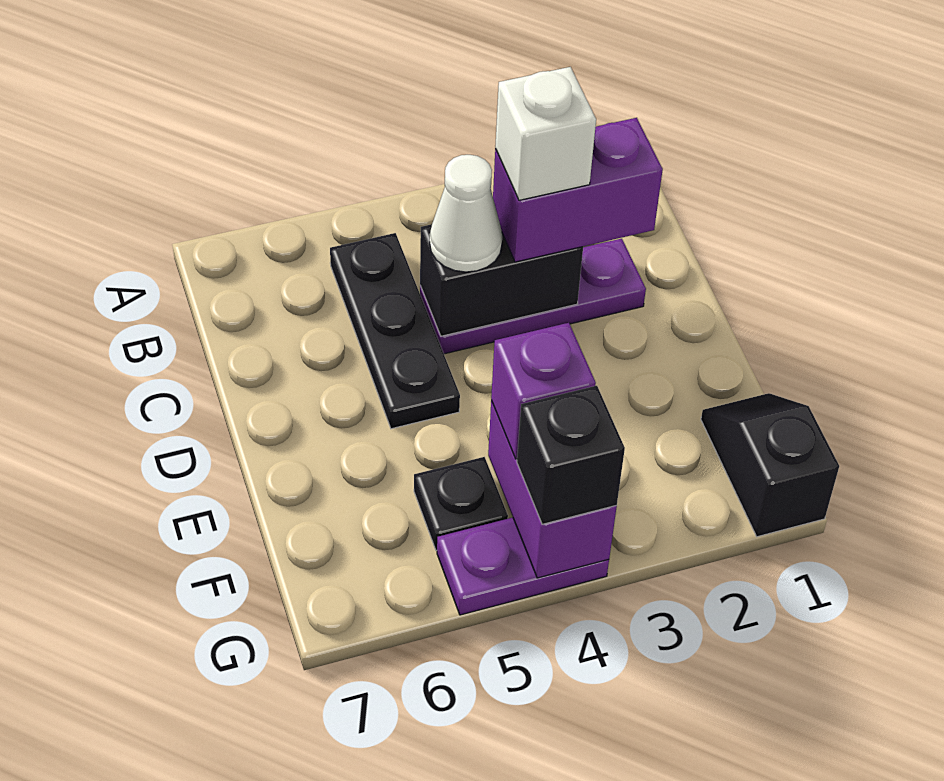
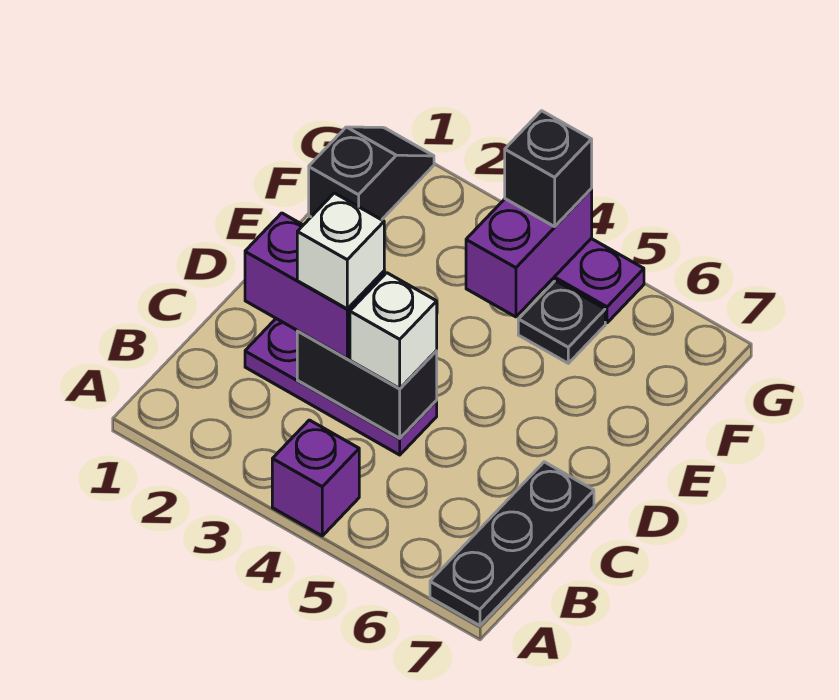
black 1x3 plate [330,233,460,429] -> black 1x3 plate moved to [430,462,594,626]
white 1x1 cone [430,155,502,272] -> white 1x1 brick [350,273,437,388]
black 1x2 slope [701,393,839,537] -> black 1x2 slope turned to [309,127,434,220]
purple 1x1 brick [491,323,596,459] -> purple 1x1 brick moved to [272,420,359,536]

